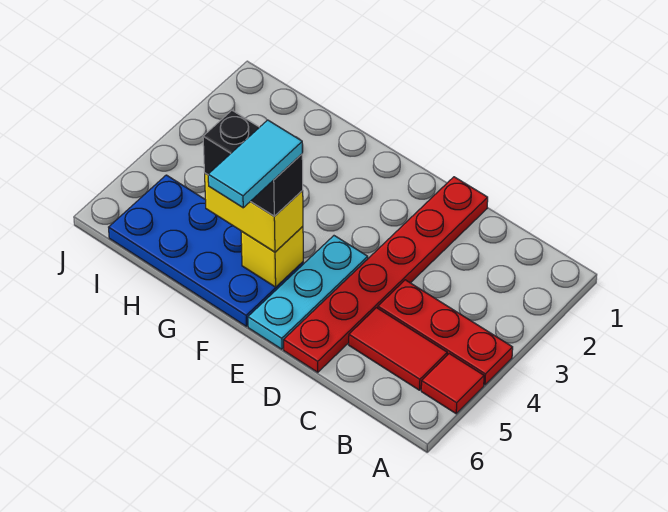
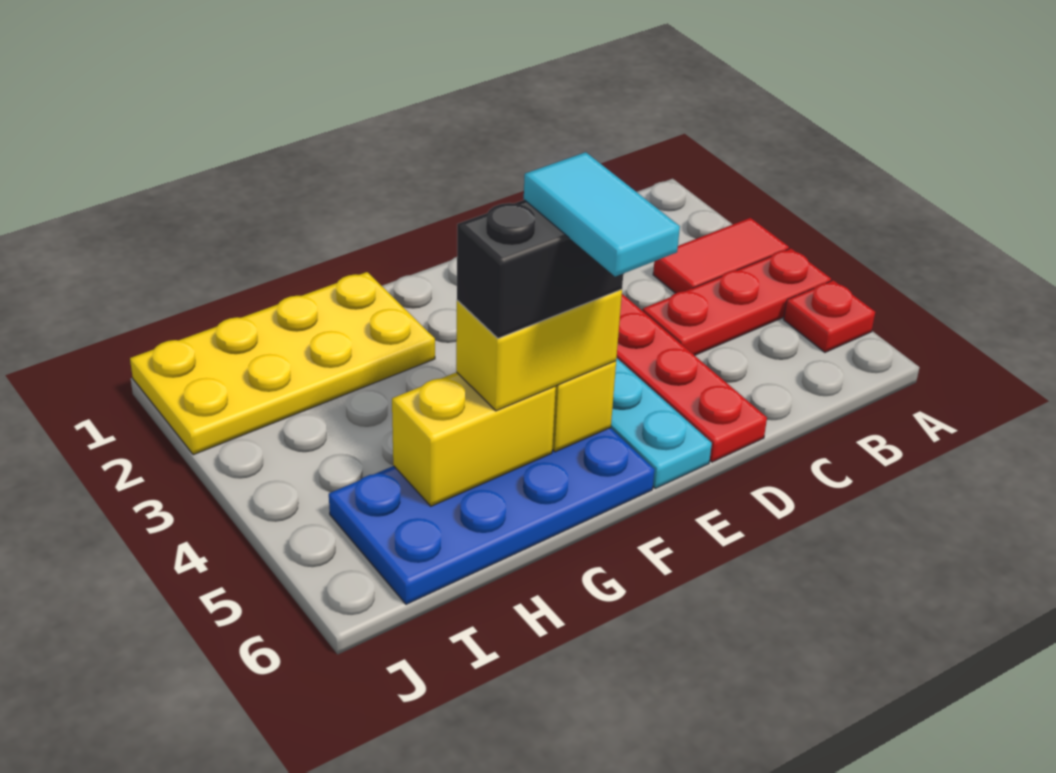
red 1x1 tile [421,354,484,414] -> red 1x1 plate [784,280,875,352]
red 1x2 tile [349,308,447,390] -> red 1x2 tile moved to [653,218,789,293]
none -> yellow 2x4 plate [130,272,435,455]
none -> yellow 1x2 brick [392,372,556,506]

